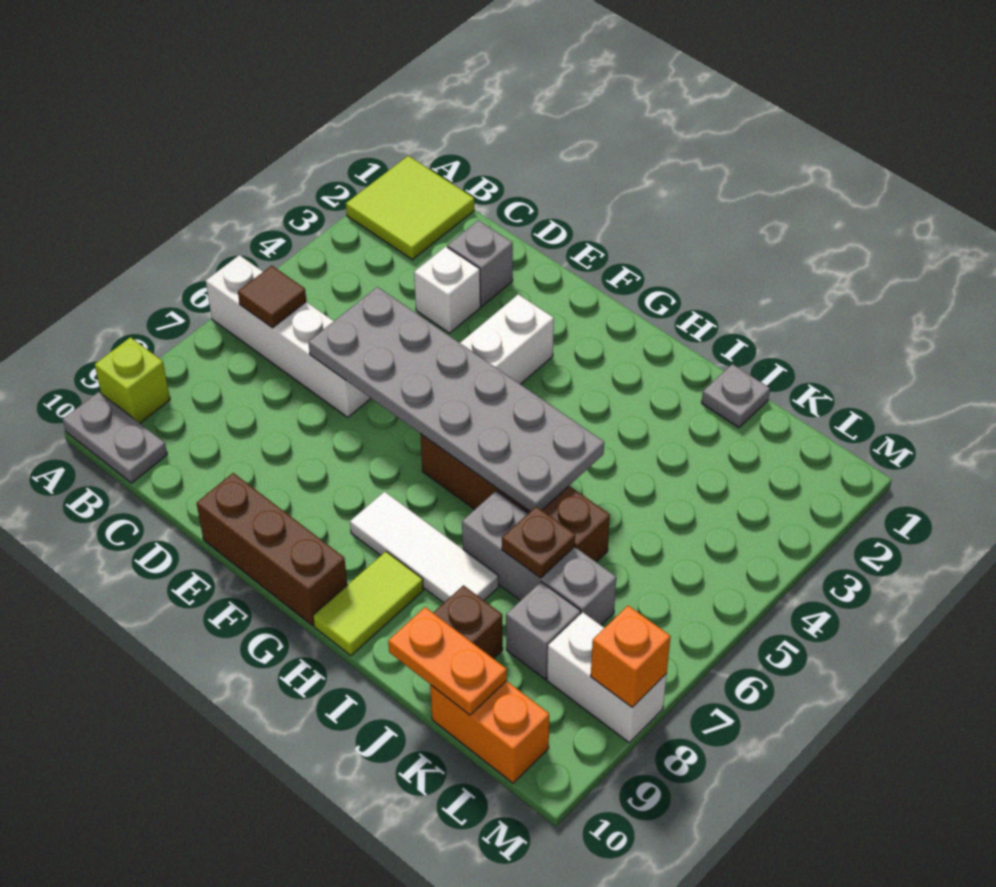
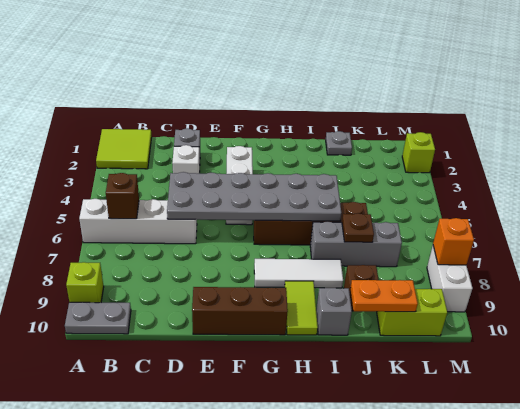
brown 1x1 tile [238,266,306,328] -> brown 1x1 brick [106,173,139,219]
grey 1x1 brick [506,582,581,679] -> grey 1x1 brick moved to [316,288,352,335]
orange 1x2 brick [430,681,549,783] -> lime 1x2 brick [377,289,447,336]
white 1x2 brick [547,612,667,742] -> white 1x2 brick turned to [427,246,472,312]
none -> lime 1x1 brick [402,132,435,173]

